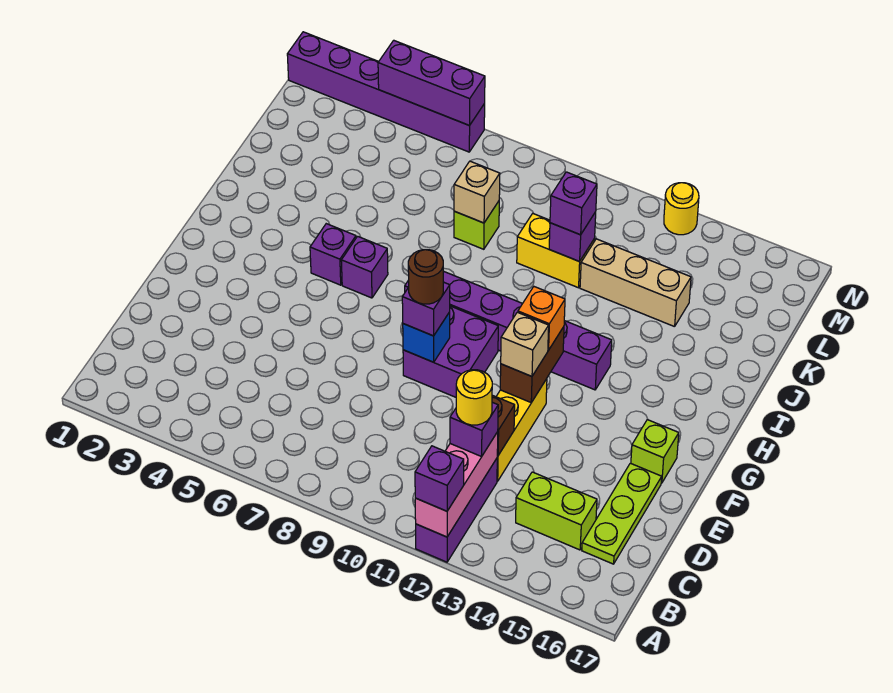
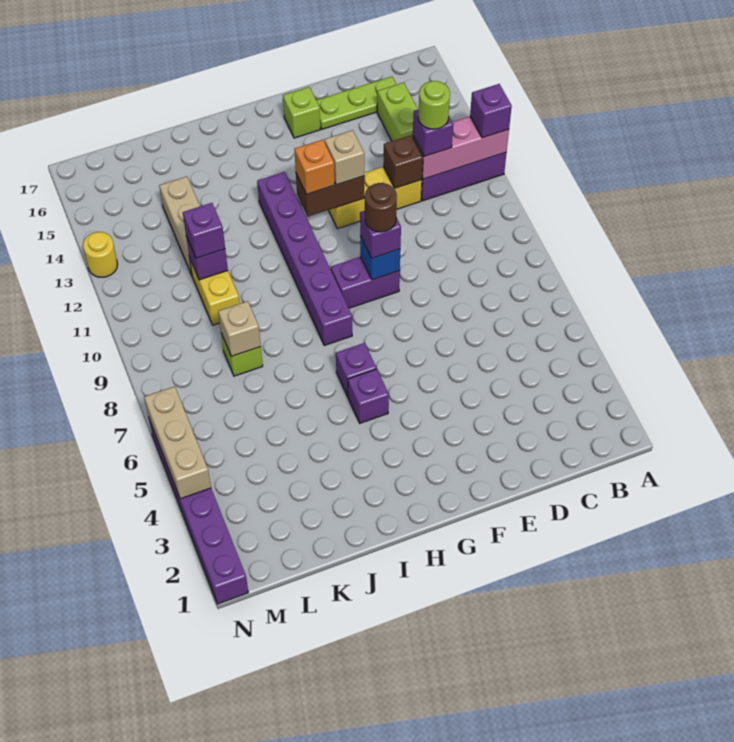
yellow 1x1 round brick [456,370,492,425] -> lime 1x1 round brick [418,81,450,129]
purple 2x2 brick [403,306,498,397] -> purple 1x2 brick [331,257,400,308]
purple 1x3 brick [378,40,485,126] -> tan 1x3 brick [144,386,211,499]

